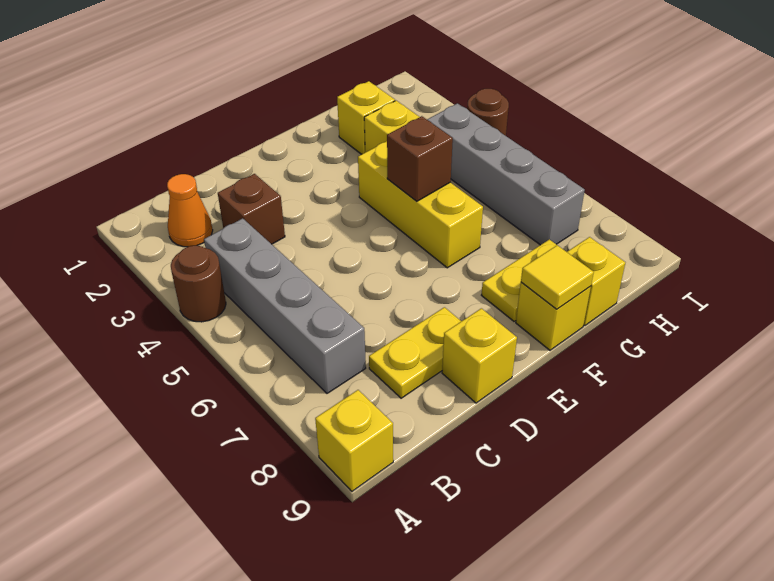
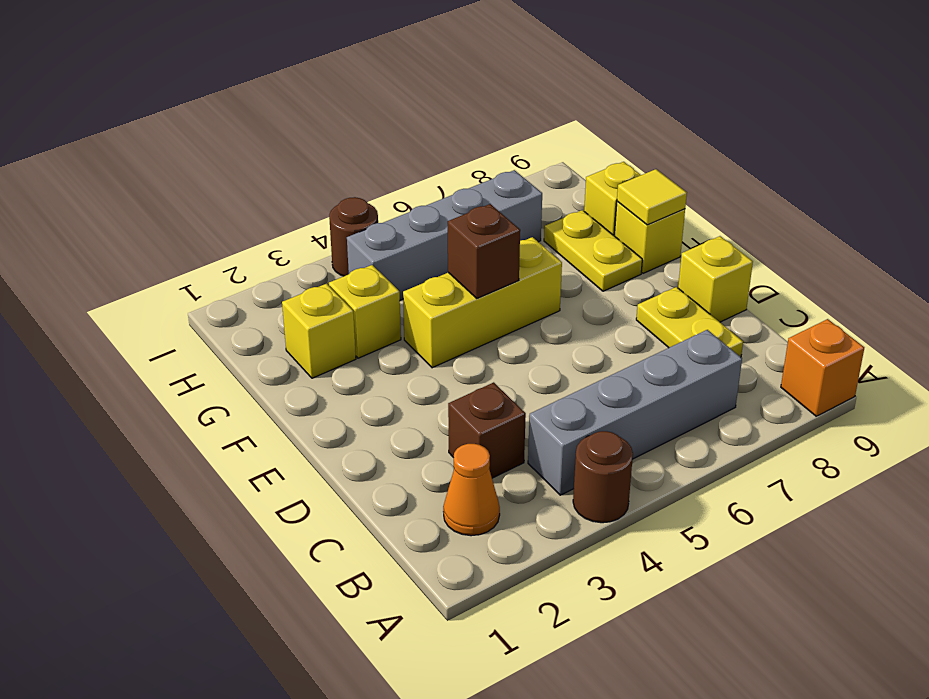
yellow 1x1 brick [315,390,393,491] -> orange 1x1 brick [781,319,864,416]

